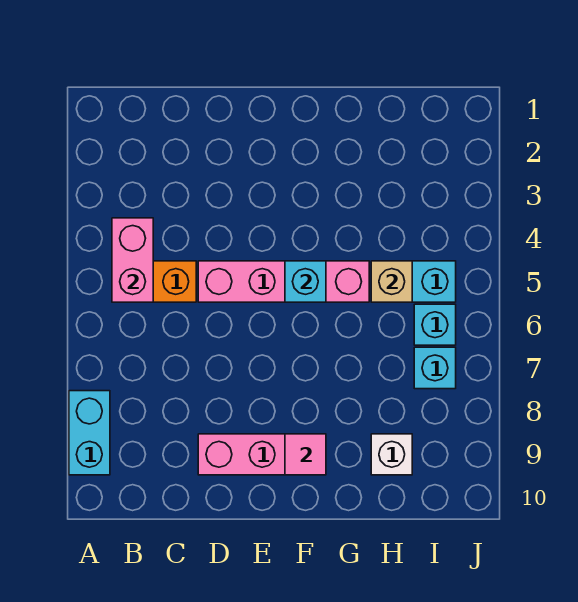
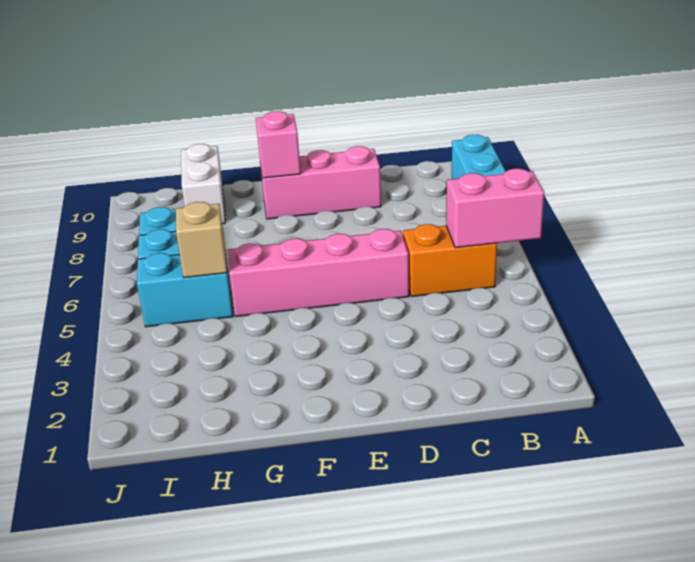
pink 1x2 brick [112,218,153,302] -> pink 1x2 brick turned to [446,169,544,248]
cyan 1x1 brick [285,261,326,302] -> none
pink 1x1 tile [285,434,326,475] -> pink 1x1 brick [256,111,301,178]
white 1x1 brick [371,434,412,475] -> white 1x2 brick [181,144,225,224]

